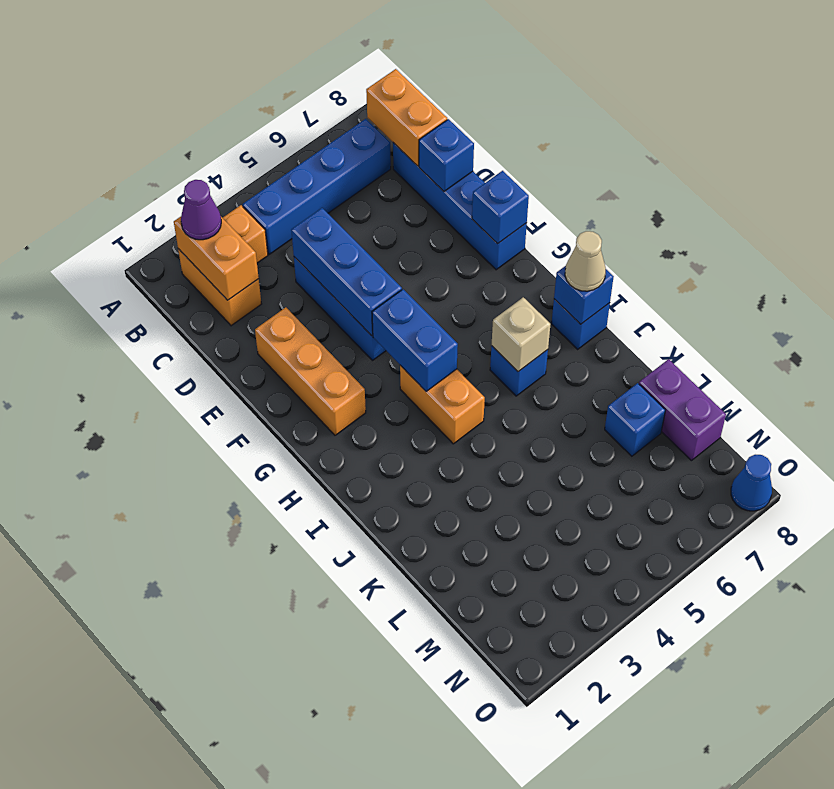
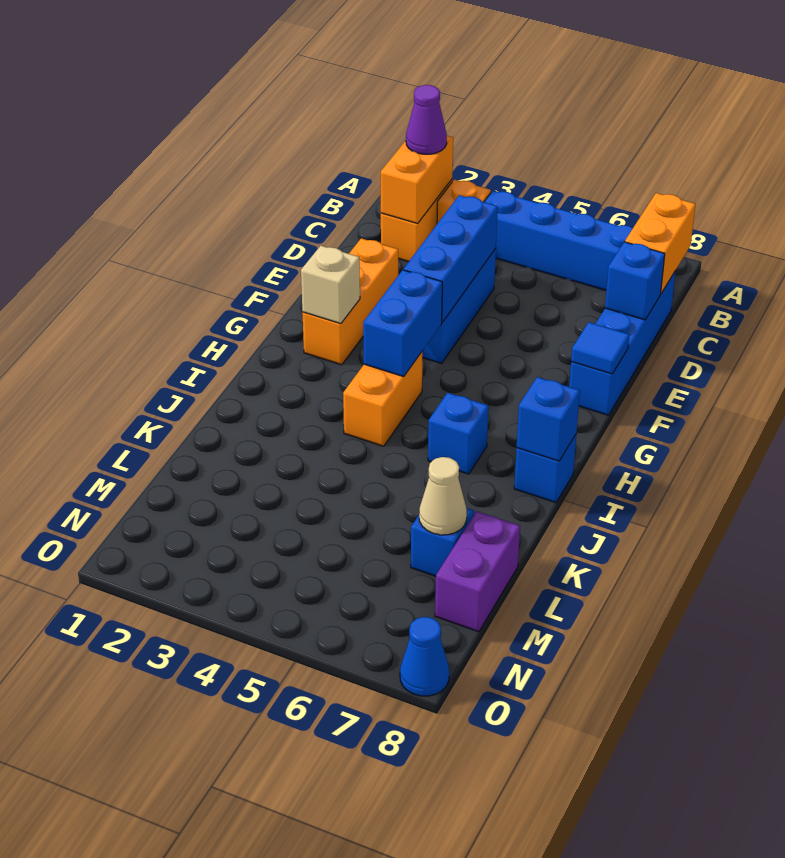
blue 1x1 brick [472,171,529,244] -> blue 1x1 tile [571,322,629,374]
tan 1x1 brick [492,297,551,372] -> tan 1x1 brick moved to [301,246,360,324]
tan 1x1 cone [565,231,606,291] -> tan 1x1 cone moved to [419,457,467,535]

